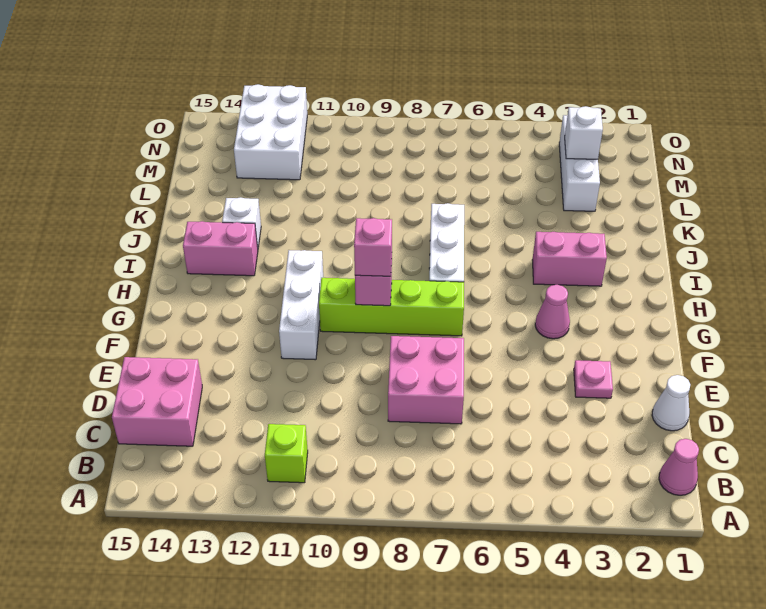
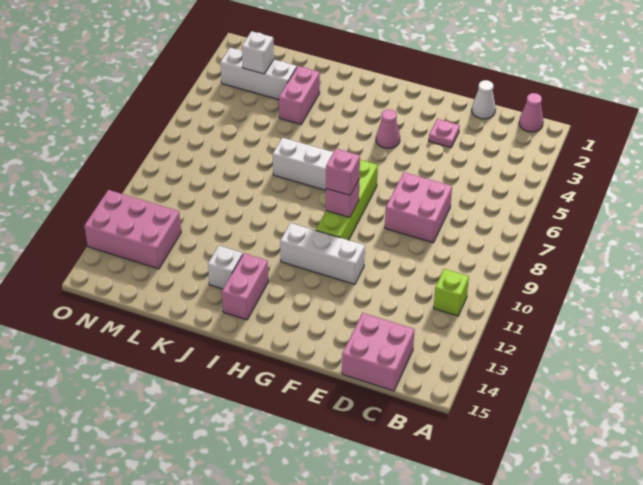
pink 1x2 brick [532,232,607,286] -> pink 1x2 brick moved to [279,66,320,124]
white 2x3 brick [234,84,307,180] -> pink 2x3 brick [84,190,181,269]

